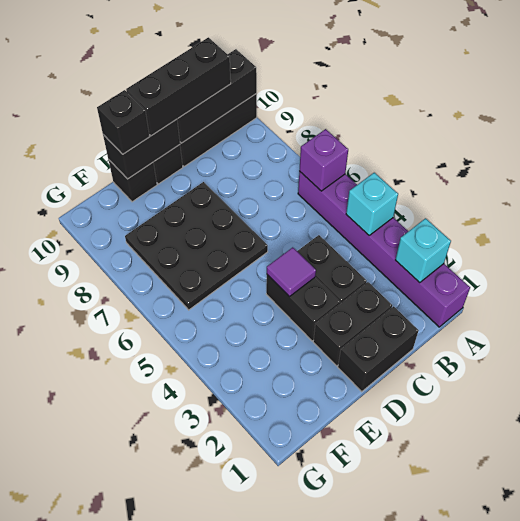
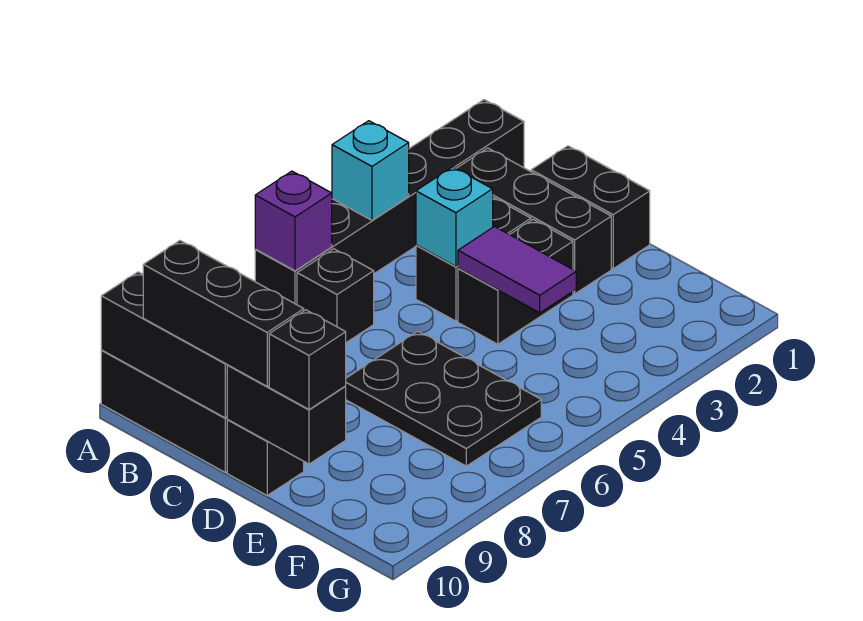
purple 1x6 brick [298,171,470,327] -> black 1x6 brick [255,100,524,305]
cyan 1x1 brick [396,218,451,283] -> cyan 1x1 brick moved to [416,167,493,267]
black 1x2 brick [313,282,392,366] -> black 1x3 brick [456,148,611,294]
purple 1x1 tile [267,247,316,297] -> purple 1x2 tile [458,226,576,313]
black 3x3 plate [125,182,268,310] -> black 2x3 plate [345,331,541,466]
black 1x1 brick [108,159,157,202] -> black 1x1 brick moved to [297,249,374,343]

